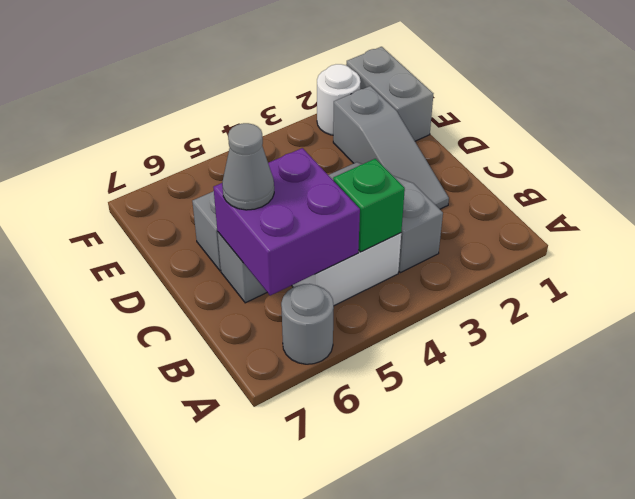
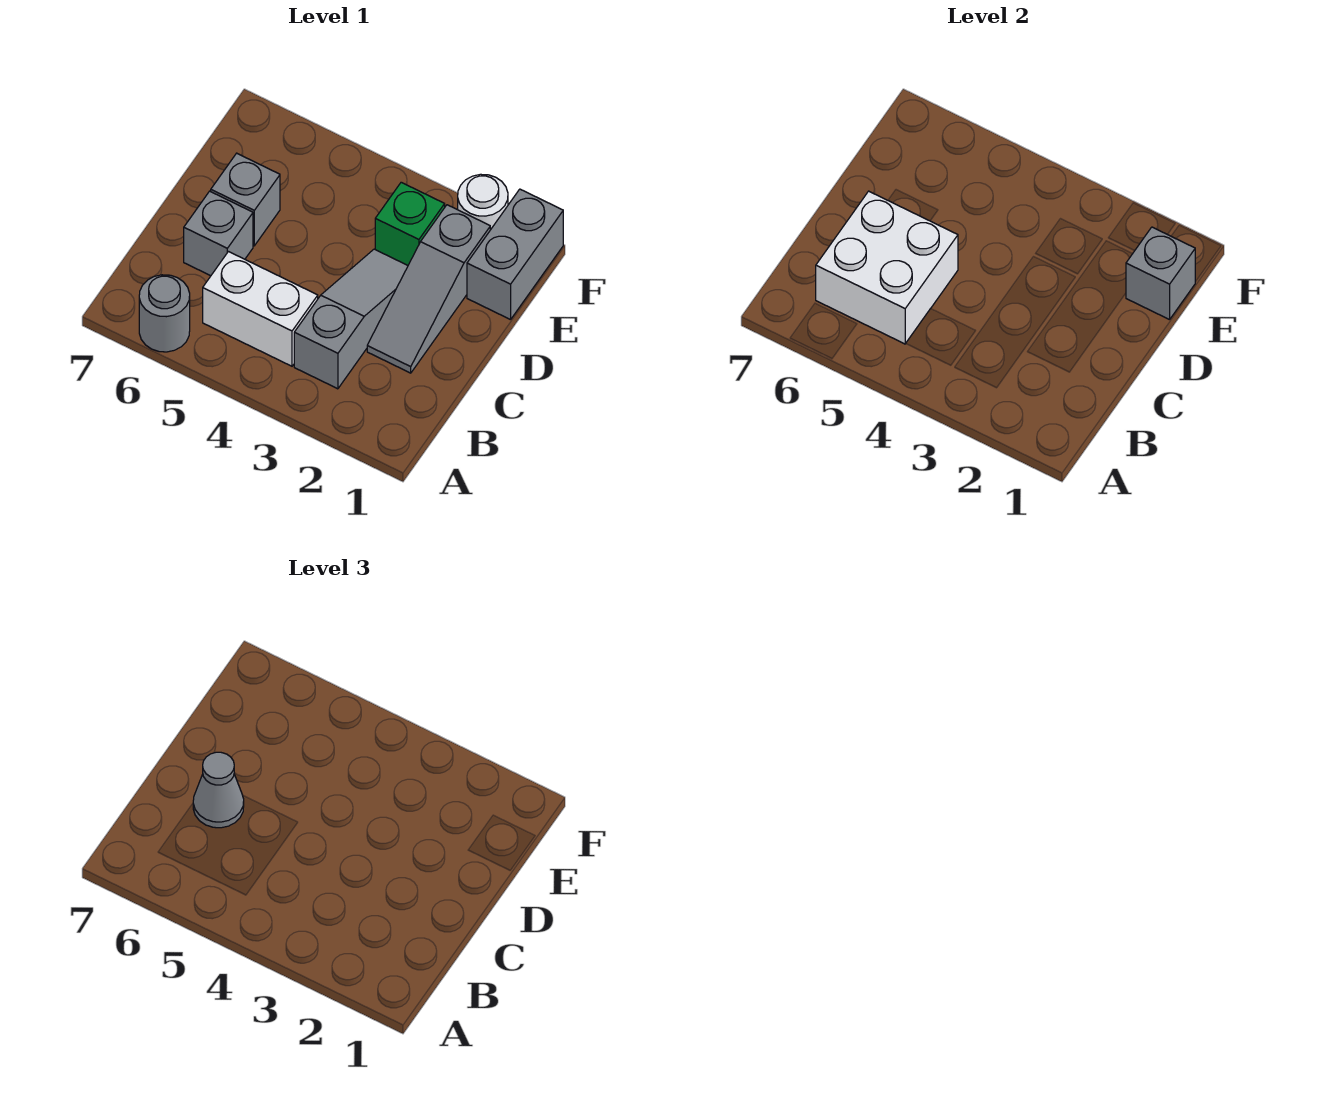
green 1x1 brick [333,159,405,252] -> green 1x1 brick moved to [375,182,445,265]
purple 2x2 brick [213,148,360,296] -> white 2x2 brick [816,191,958,344]
none -> grey 1x1 brick [1126,227,1195,320]

